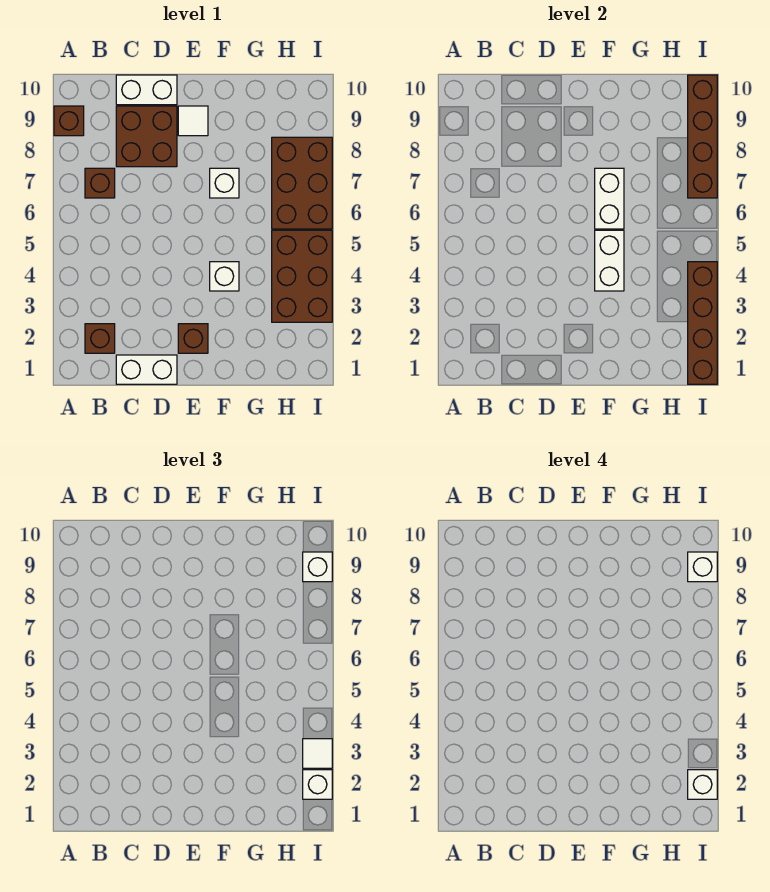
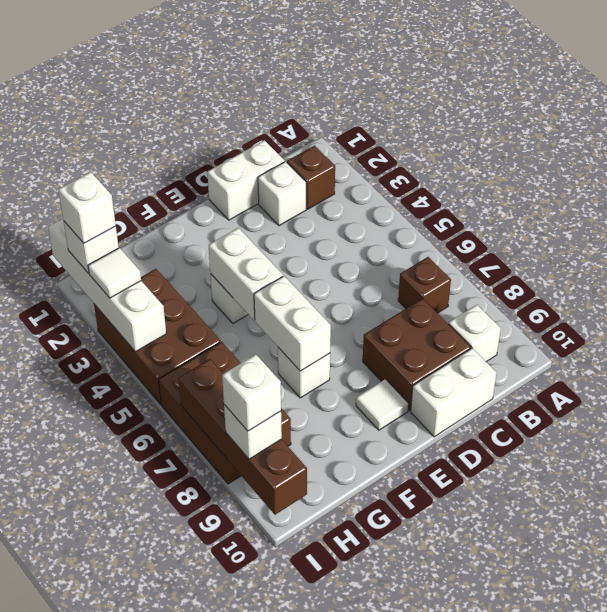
brown 1x1 brick [54,106,84,136] -> none
none -> white 1x1 brick [449,305,501,362]
none -> white 1x1 brick [258,162,306,226]
brown 1x1 brick [178,324,208,353] -> none
brown 1x4 brick [688,262,717,384] -> white 1x4 brick [48,219,166,352]

